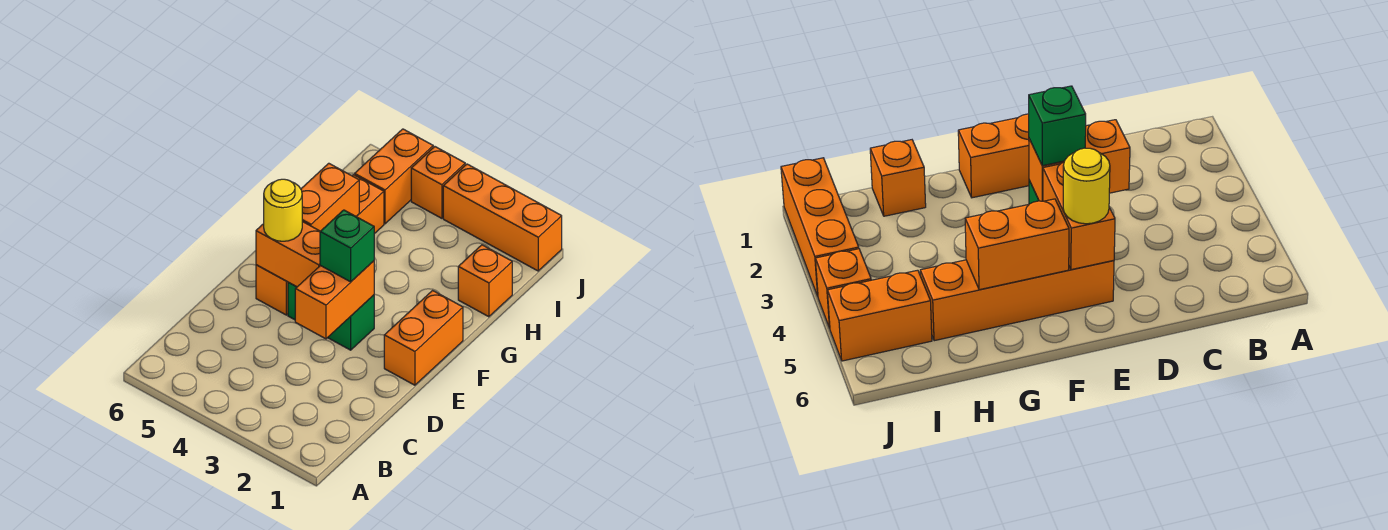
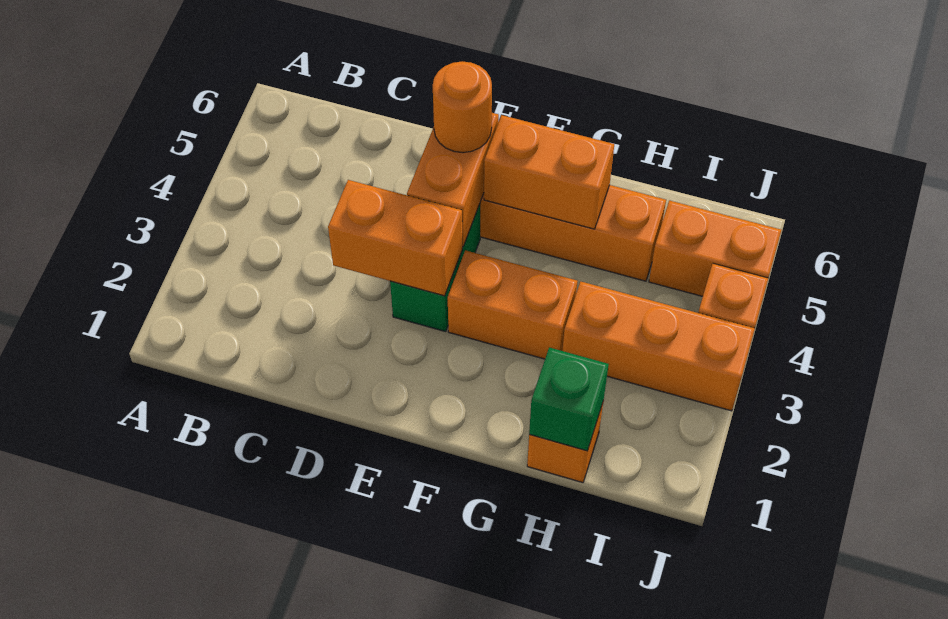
orange 1x2 brick [384,291,463,385] -> orange 1x2 brick moved to [448,250,577,359]
green 1x1 brick [320,210,374,282] -> green 1x1 brick moved to [529,347,609,451]
yellow 1x1 round brick [264,179,302,241] -> orange 1x1 round brick [433,61,492,153]
orange 1x3 brick [443,164,562,271] -> orange 1x3 brick turned to [562,282,755,411]

